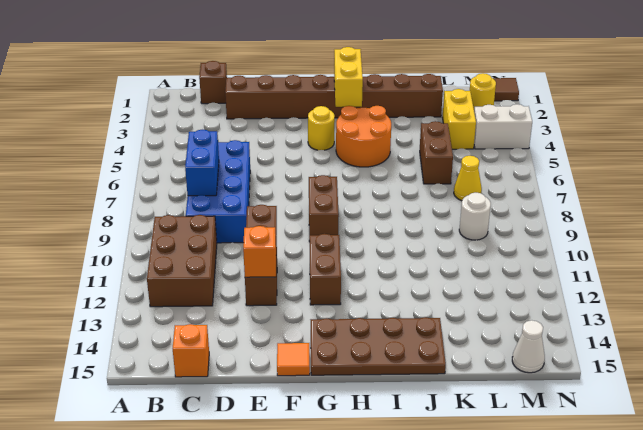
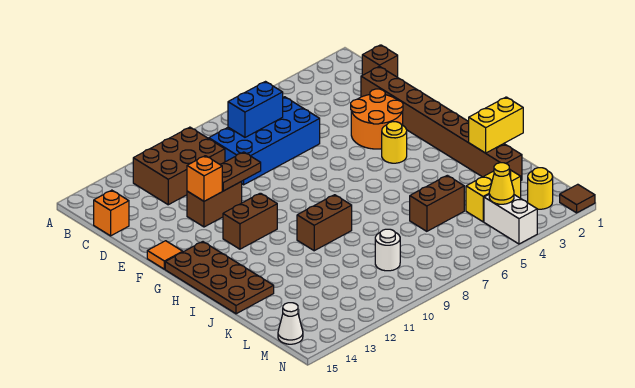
brown 1x2 brick [309,175,339,242] -> brown 1x2 brick moved to [297,195,352,251]
yellow 1x2 brick [334,47,363,107] -> yellow 1x2 brick moved to [469,97,523,153]
orange 2x2 round brick [336,106,391,167] -> orange 2x2 round brick moved to [351,89,403,149]
yellow 1x1 cone [454,156,482,201] -> yellow 1x1 cone moved to [489,163,514,204]

